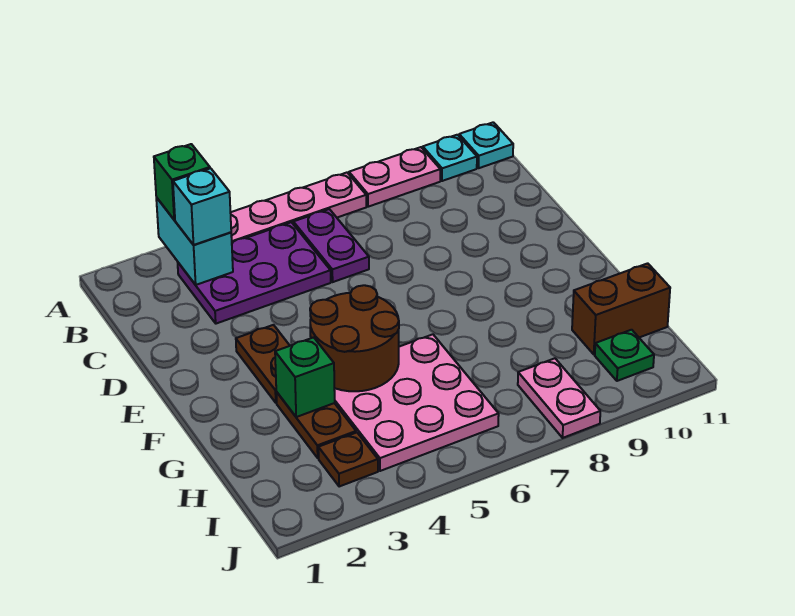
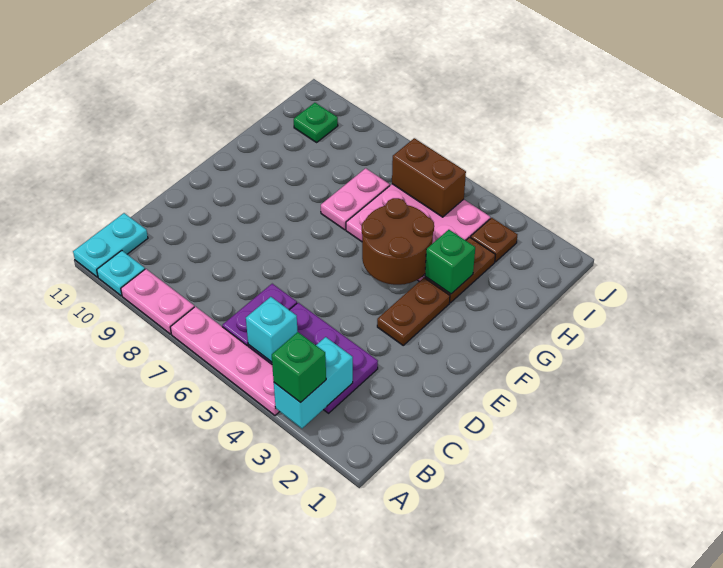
cyan 1x1 plate [459,122,513,168] -> cyan 1x2 plate [73,213,148,277]
cyan 1x1 brick [173,168,231,245] -> cyan 1x1 brick moved to [246,297,297,362]
brown 1x2 brick [572,263,670,354] -> brown 1x2 brick moved to [392,138,466,217]
pink 1x2 plate [518,358,600,438] -> pink 1x2 plate moved to [321,168,390,230]

